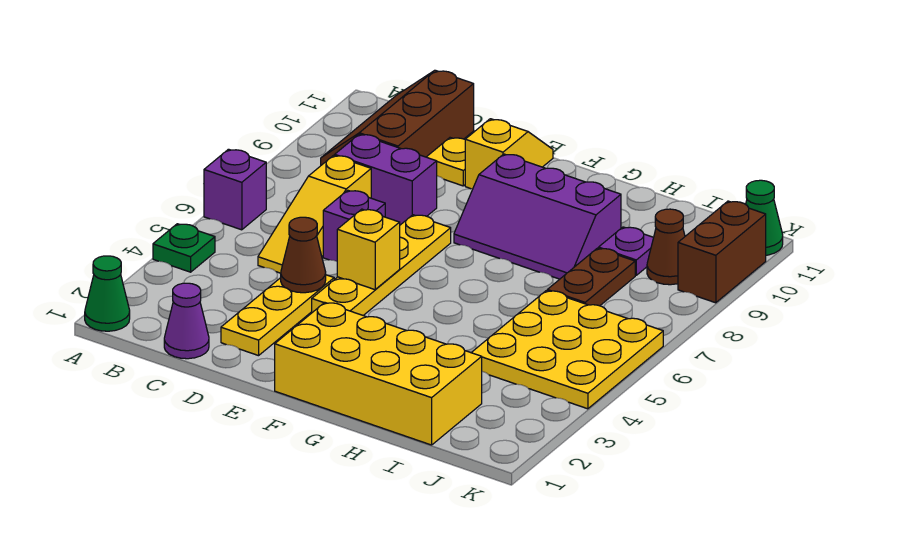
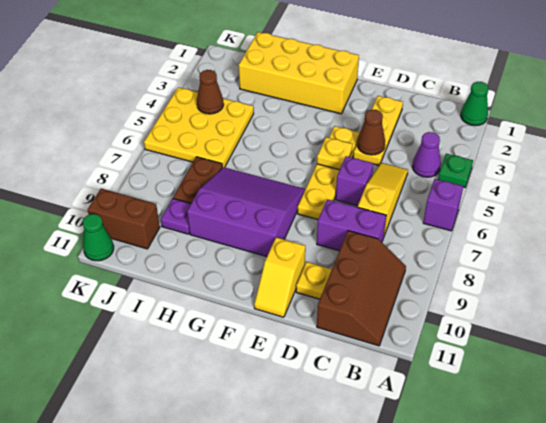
purple 1x1 cone [164,283,209,359] -> purple 1x1 cone moved to [412,132,441,177]
yellow 1x1 brick [337,209,400,290] -> yellow 1x1 plate [317,137,353,170]
purple 2x3 slope [454,154,621,279] -> purple 3x3 slope [187,167,305,257]
brown 1x1 cone [647,209,685,285] -> brown 1x1 cone moved to [197,70,224,114]
brown 1x2 brick [678,201,766,303] -> brown 1x2 brick turned to [88,189,160,249]

